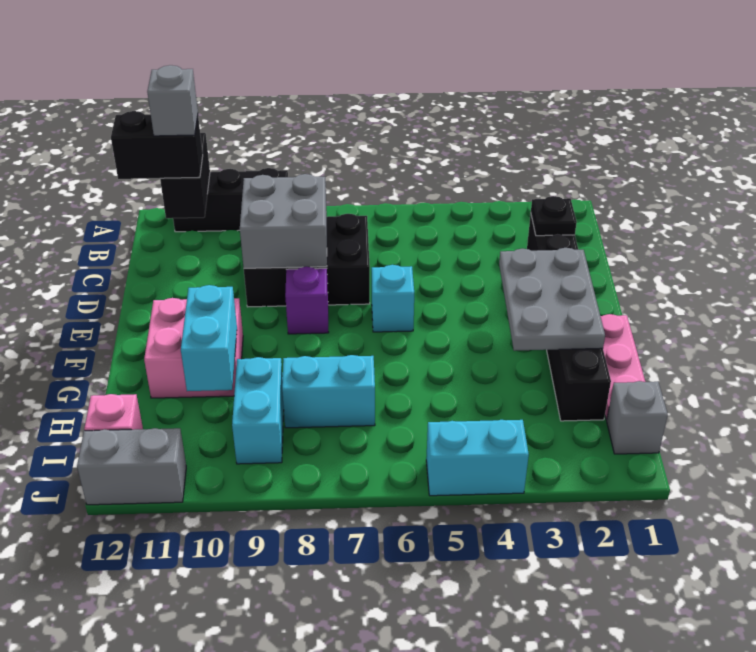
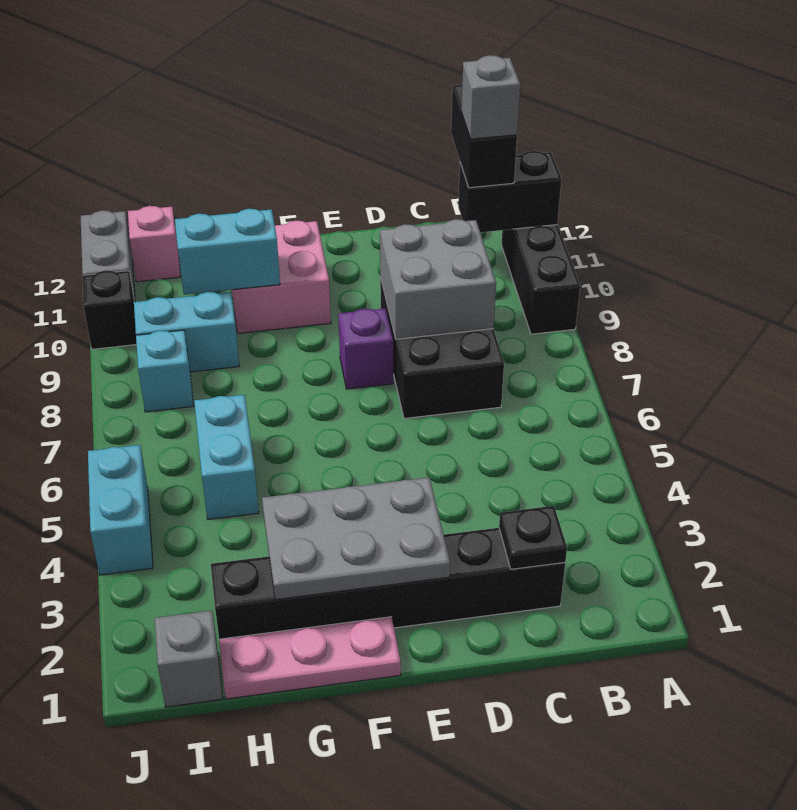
cyan 1x1 brick [372,265,414,332] -> cyan 1x1 brick moved to [136,330,193,412]
cyan 1x2 brick [282,355,375,428] -> cyan 1x2 brick moved to [194,395,259,519]
none -> black 1x1 brick [82,271,137,349]

